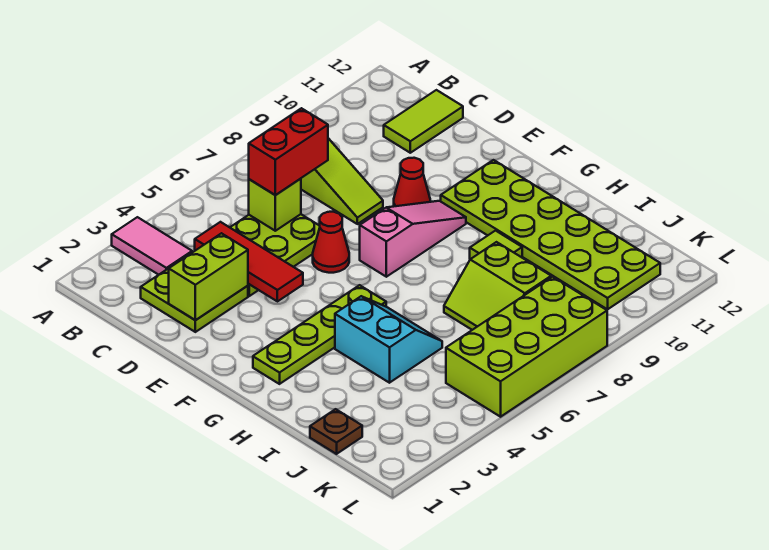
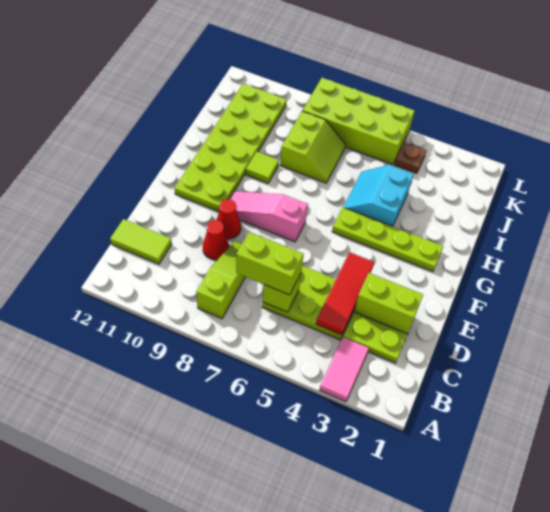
red 1x2 brick [249,108,328,195] -> lime 1x2 brick [236,232,304,295]
red 1x1 cone [313,212,349,273] -> red 1x1 cone moved to [203,220,229,260]
brown 1x1 plate [310,409,362,454] -> brown 1x1 plate moved to [394,142,427,173]

